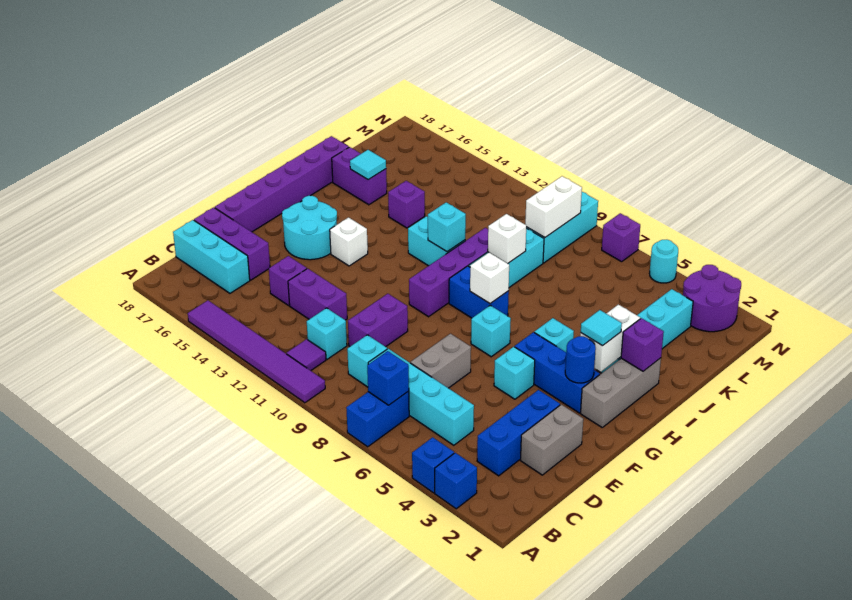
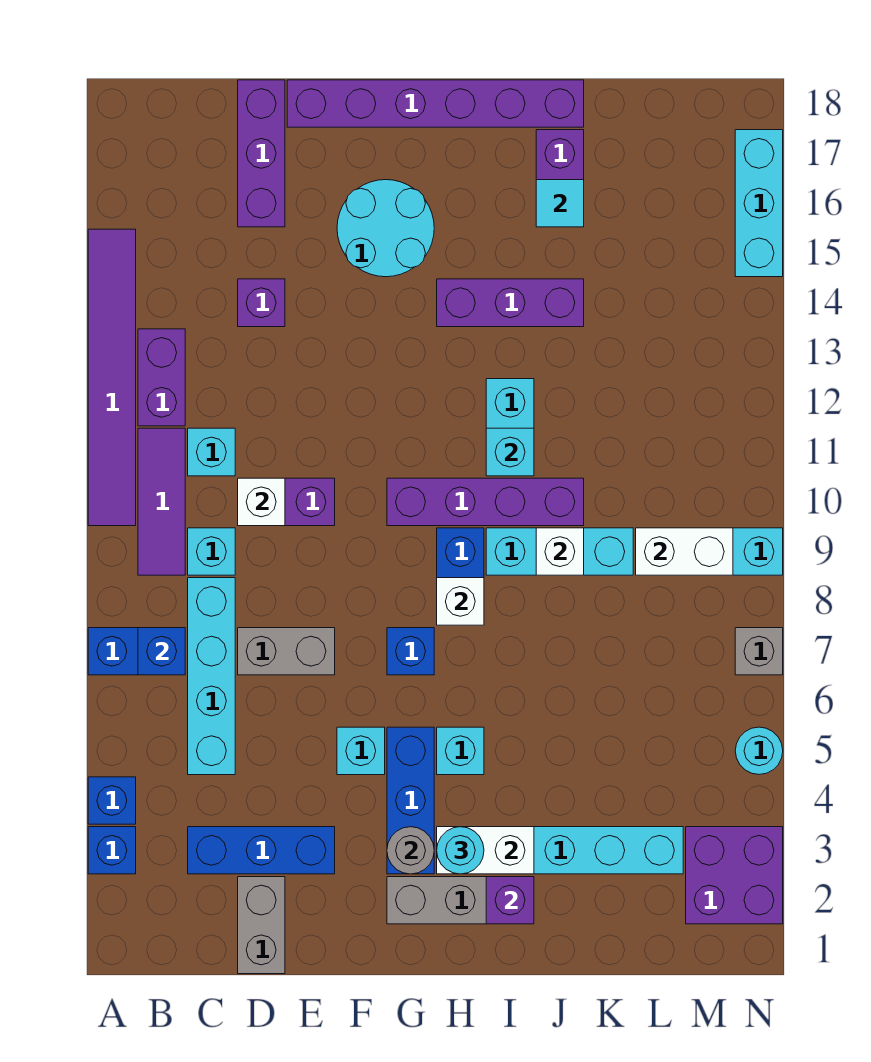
purple 1x1 tile [286,339,326,371] -> purple 1x3 tile [138,428,185,575]
cyan 1x3 brick [173,220,250,293] -> cyan 1x3 brick moved to [735,130,783,277]
grey 1x2 brick [520,404,583,475] -> grey 1x2 brick turned to [238,877,285,974]
purple 1x2 brick [288,268,347,320] -> purple 1x2 brick moved to [138,329,185,426]
blue 1x1 round brick [565,336,596,383] -> grey 1x1 round brick [387,827,434,874]
cyan 1x1 brick [471,305,511,357] -> blue 1x1 brick [387,628,434,675]
white 1x1 brick [330,218,368,266] -> white 1x1 brick moved to [238,478,285,526]
cyan 1x1 tile [581,310,622,346] -> cyan 1x1 round brick [437,827,484,874]
purple 1x1 brick [388,181,425,228] -> purple 1x3 brick [437,279,584,327]
purple 2x2 round brick [683,265,741,332] -> purple 2x2 brick [686,827,783,924]
purple 1x1 brick [602,213,640,262] -> grey 1x1 brick [735,628,783,675]

